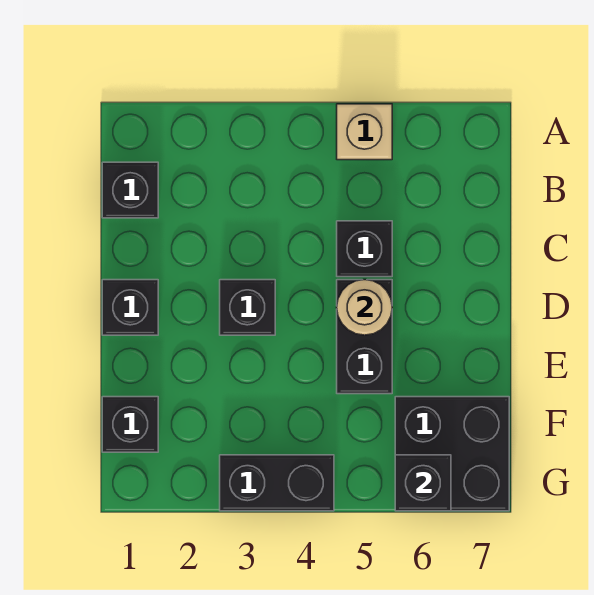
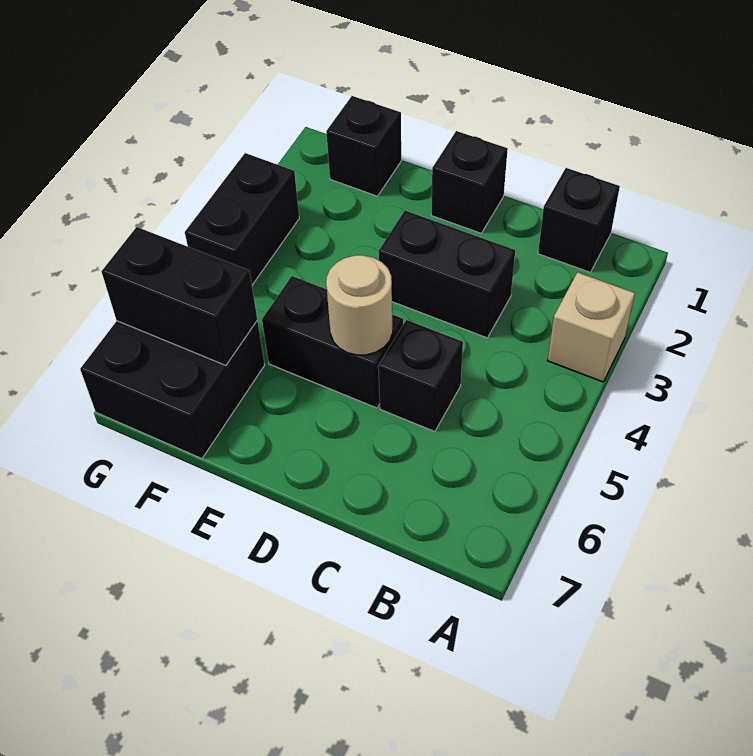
tan 1x1 brick [337,104,392,160] -> tan 1x1 brick moved to [548,272,635,382]
black 1x1 brick [220,280,275,335] -> black 1x2 brick [379,211,515,338]
black 1x1 brick [395,455,451,511] -> black 1x2 brick [102,227,257,365]

